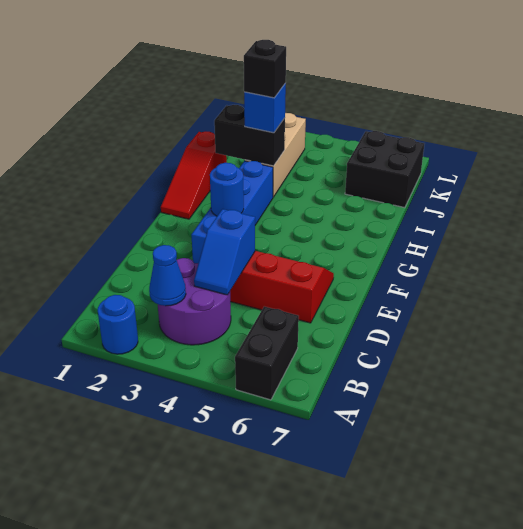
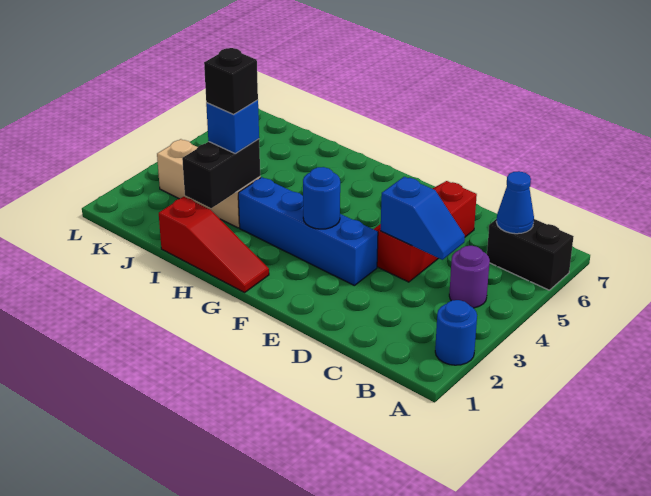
purple 2x2 round brick [158,258,231,345] -> purple 1x1 round brick [449,246,490,308]
blue 1x1 cone [149,245,186,306] -> blue 1x1 cone moved to [496,171,534,234]
black 2x2 brick [345,131,424,208] -> none

